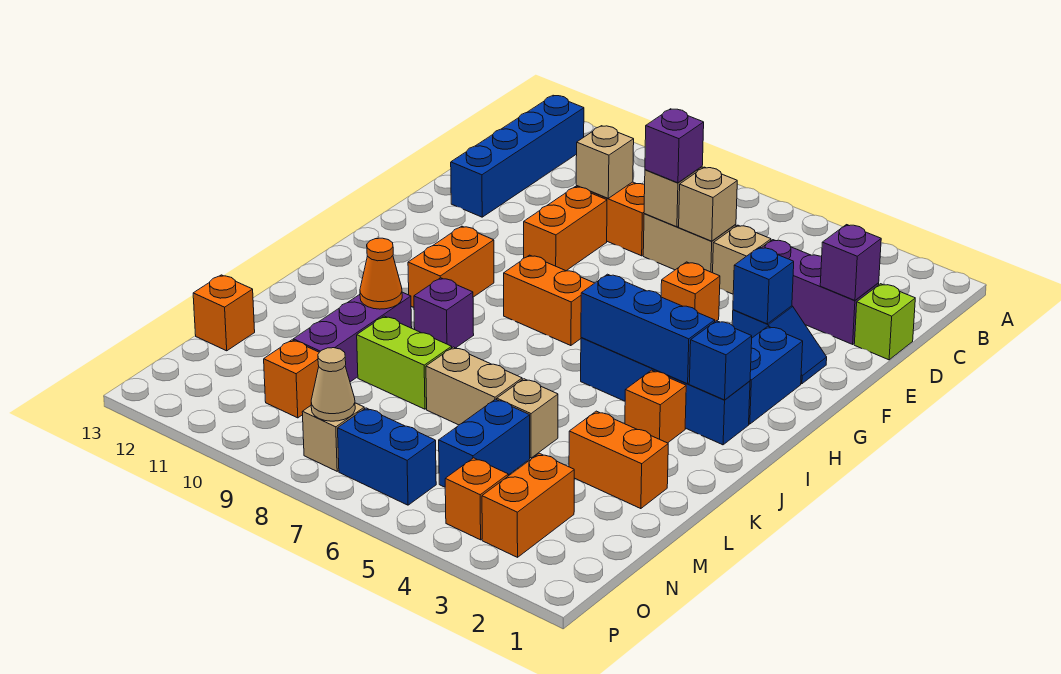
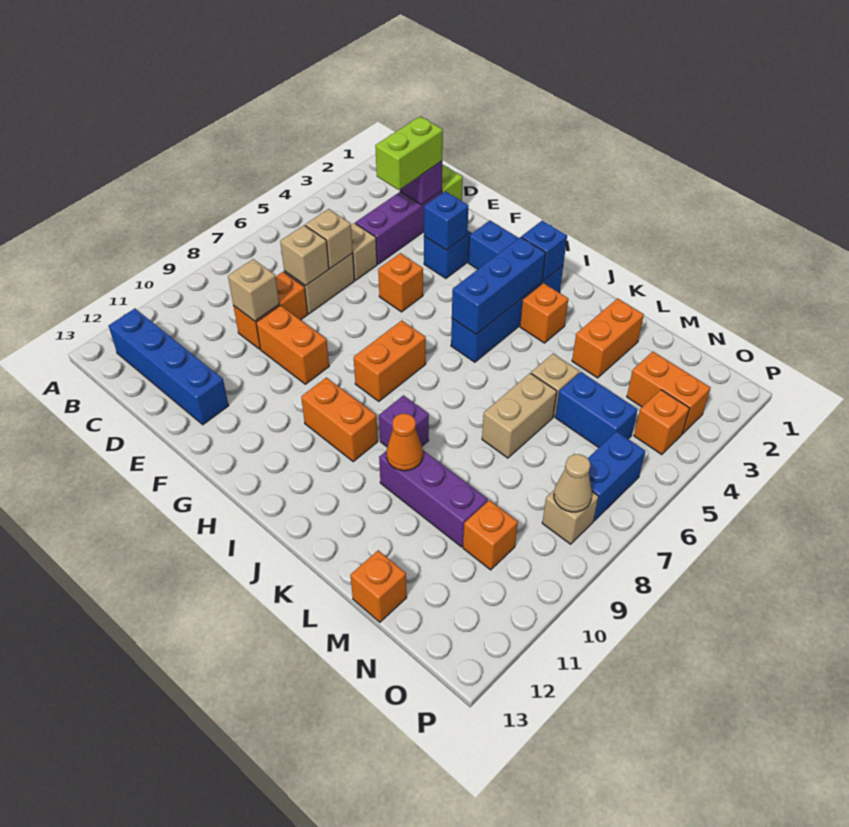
purple 1x1 brick [645,109,704,183] -> none
lime 1x2 brick [357,316,452,409] -> lime 1x2 brick moved to [375,116,443,190]

